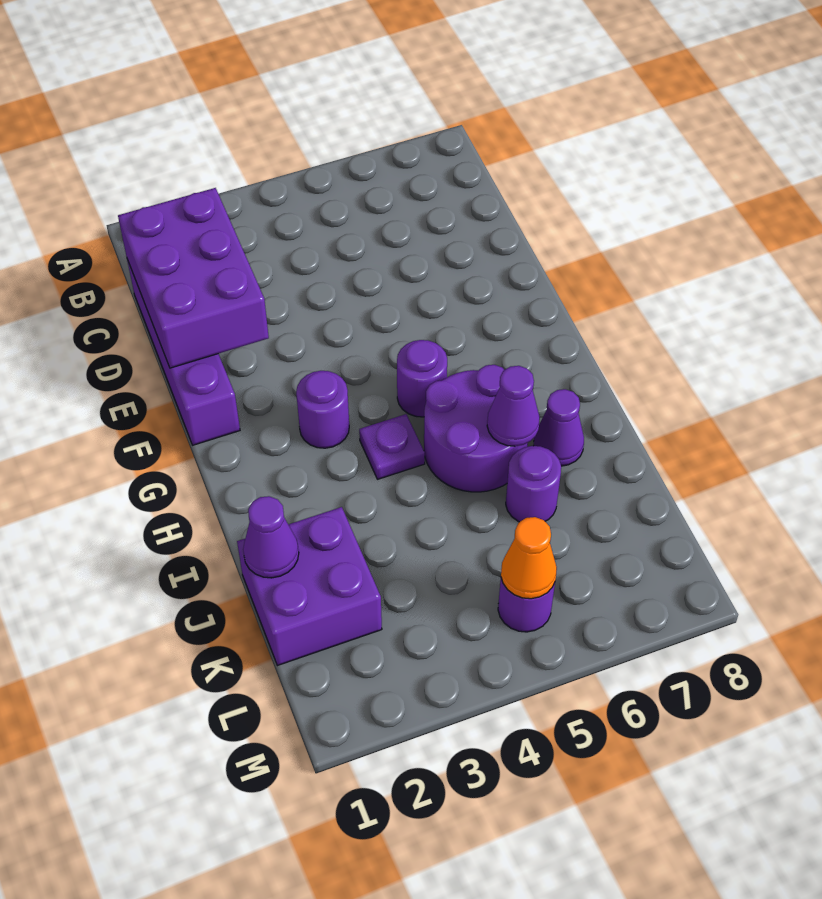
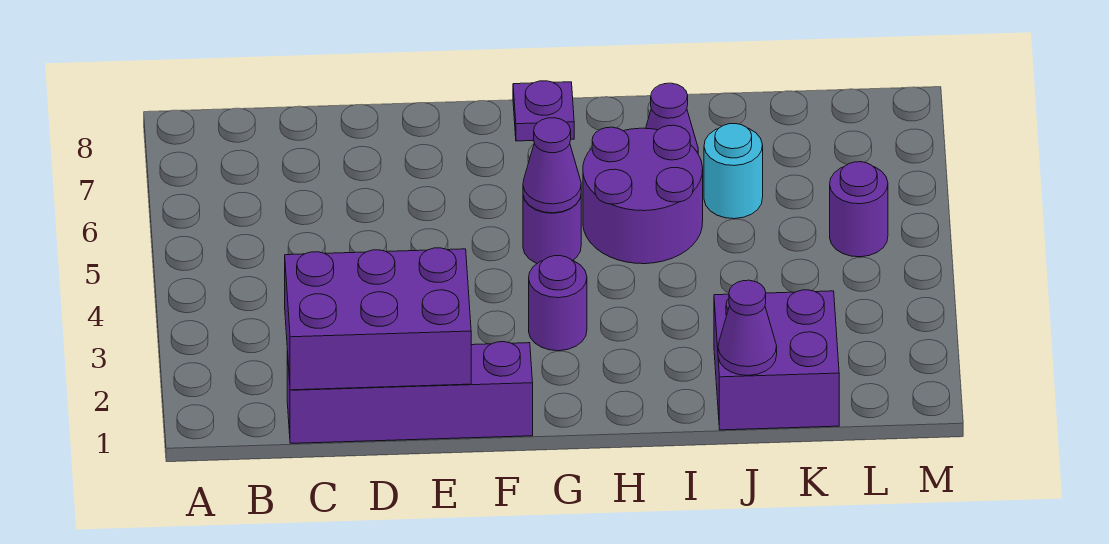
purple 1x1 plate [359,414,425,479] -> purple 1x1 plate moved to [513,81,574,141]
purple 1x1 cone [487,366,540,446] -> purple 1x1 cone moved to [523,118,581,213]
purple 1x1 round brick [506,446,561,522] -> cyan 1x1 round brick [704,124,763,219]
orange 1x1 cone [501,517,557,599] -> none

